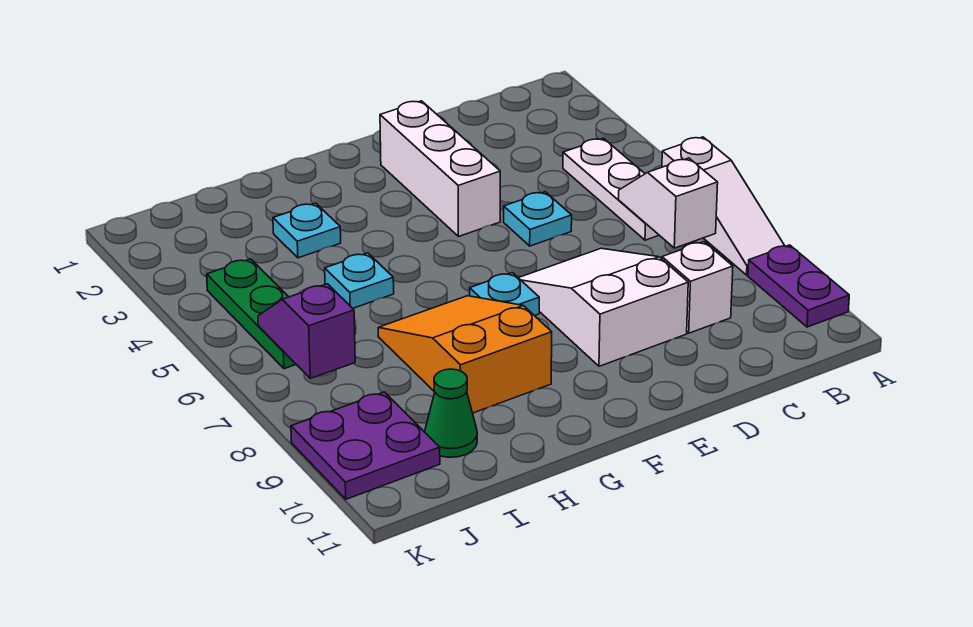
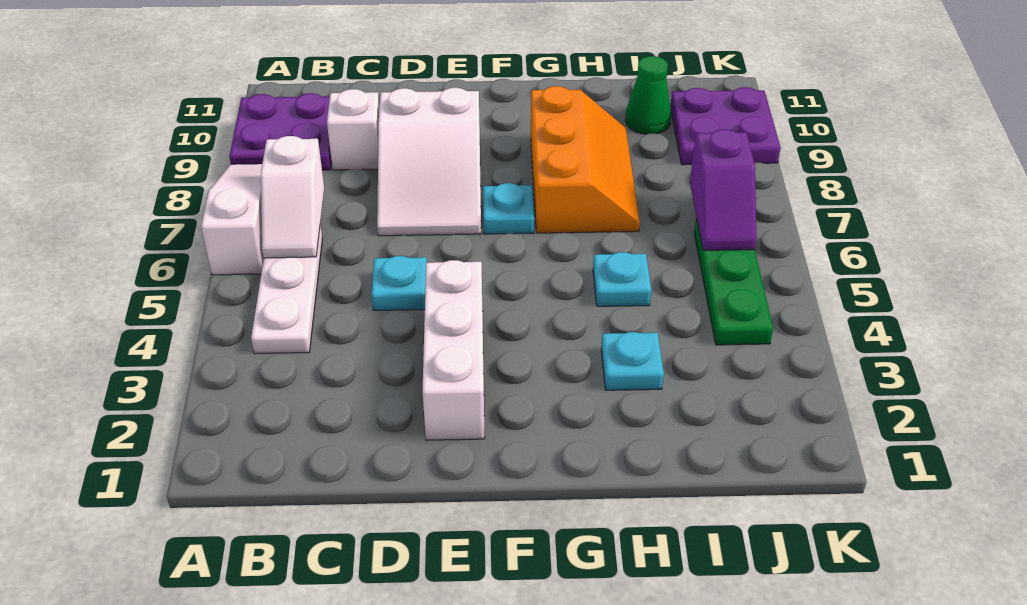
purple 1x2 plate [748,245,849,327] -> purple 2x2 plate [229,93,331,170]
orange 2x3 slope [378,296,552,413] -> orange 2x3 slope turned to [531,86,640,233]

